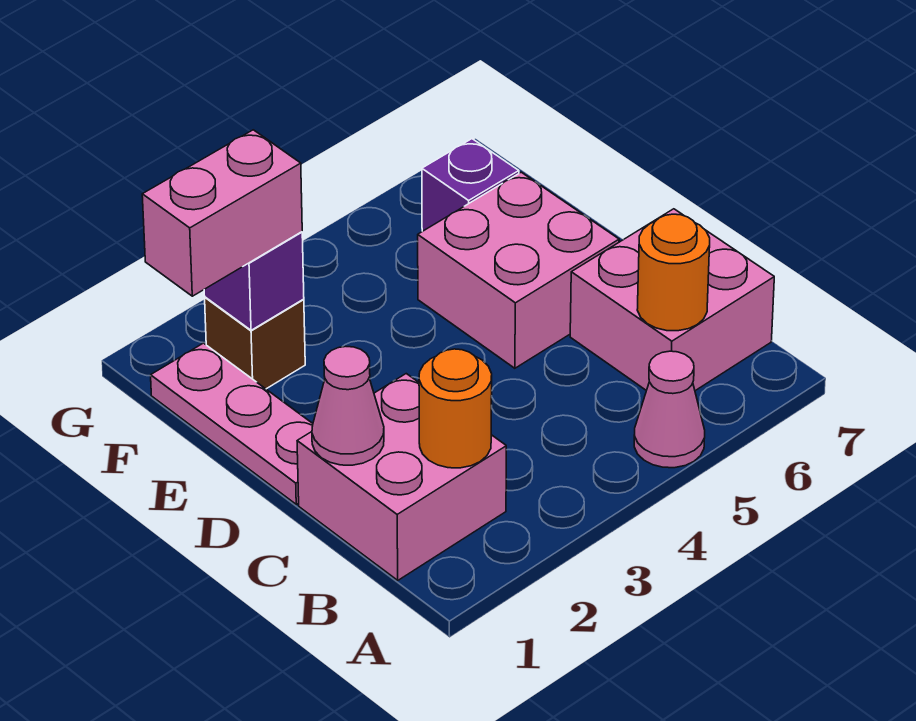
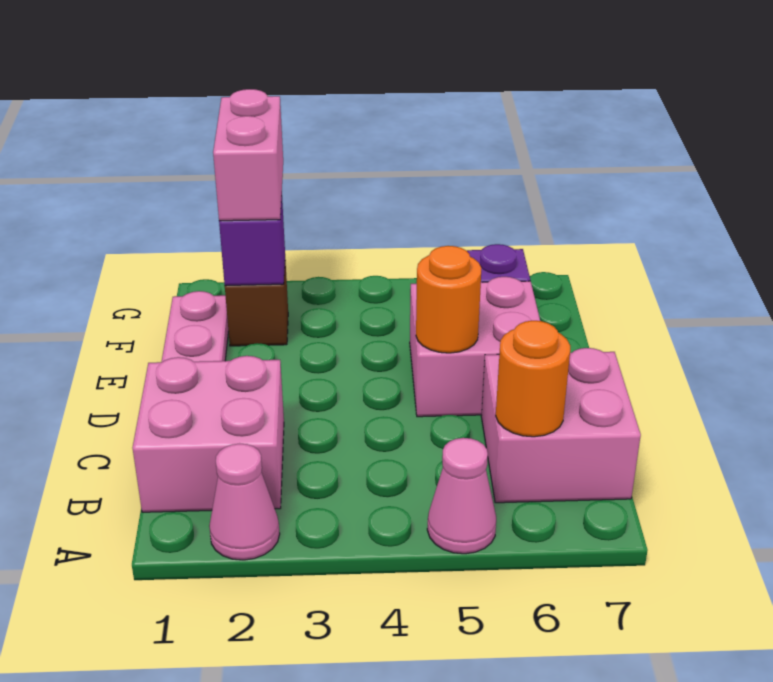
orange 1x1 round brick [419,349,492,468] -> orange 1x1 round brick moved to [416,246,481,353]
pink 1x1 cone [312,347,384,465] -> pink 1x1 cone moved to [209,444,280,560]
pink 1x2 brick [142,130,302,296] -> pink 1x2 brick turned to [213,89,283,221]

